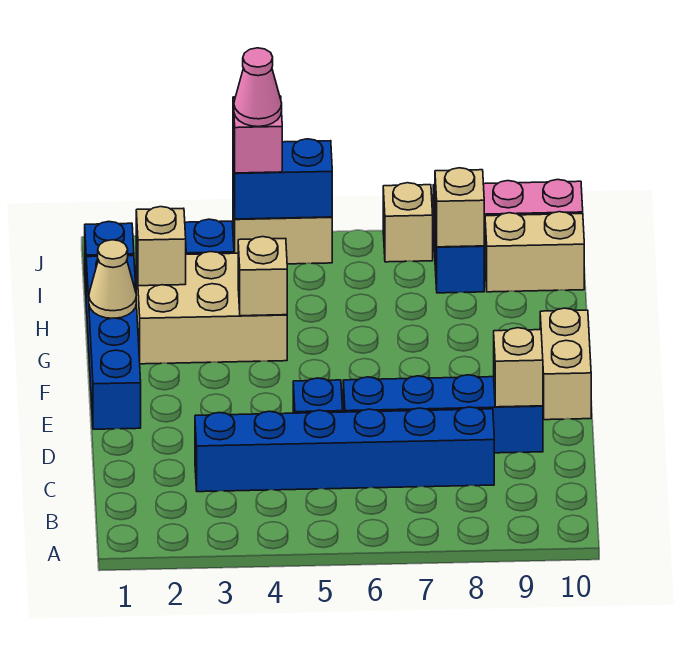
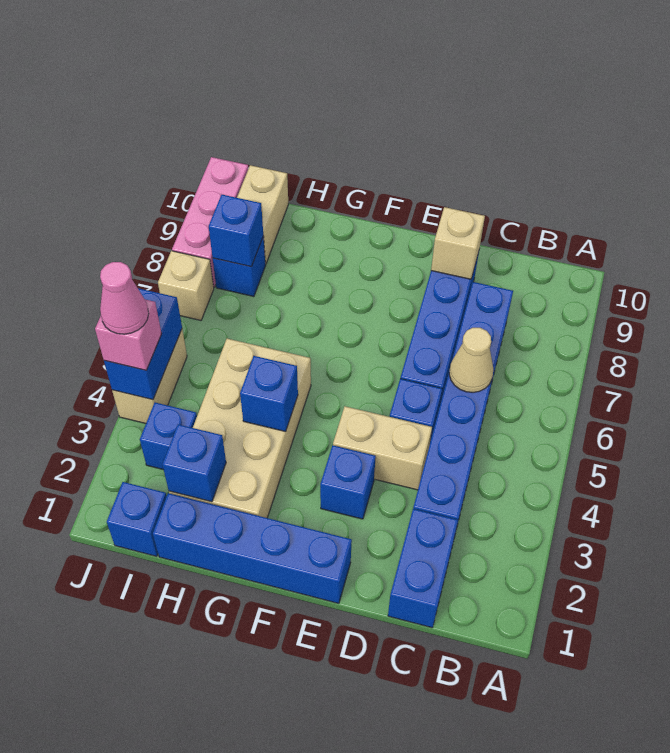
none -> blue 1x2 brick [388,509,458,628]
none -> blue 1x1 brick [320,445,376,519]
tan 1x2 brick [540,308,591,420] -> tan 1x2 brick moved to [333,406,432,490]
tan 1x1 cone [89,240,136,318] -> tan 1x1 cone moved to [449,328,493,392]
tan 2x3 brick [136,252,287,364] -> tan 2x4 brick [169,338,311,518]
tan 1x1 brick [238,237,287,316] -> blue 1x1 brick [240,356,298,432]
tan 1x1 brick [136,207,186,286] -> blue 1x1 brick [162,425,226,502]
tan 1x1 brick [435,168,484,247] -> blue 1x1 brick [209,195,263,267]

